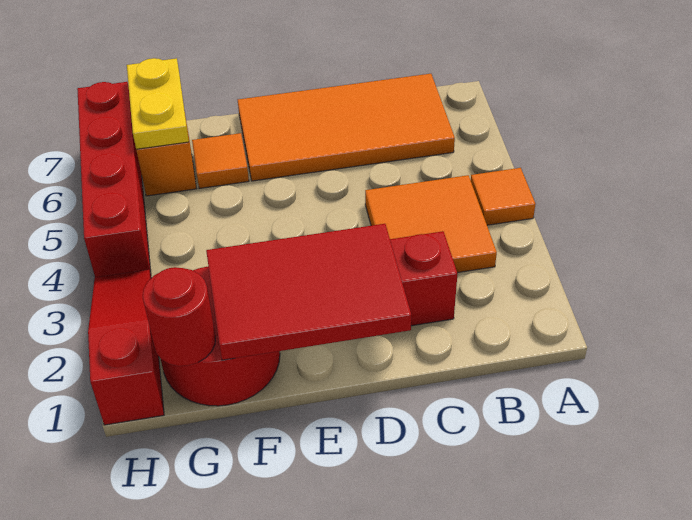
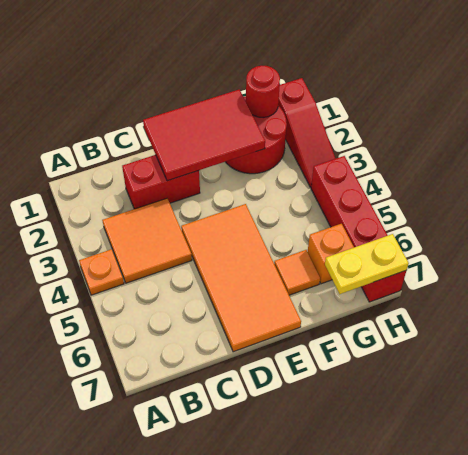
orange 1x1 tile [471,168,535,225] -> orange 1x1 plate [79,249,124,295]
orange 2x4 tile [238,74,455,181] -> orange 2x4 tile turned to [181,204,301,352]
yellow 1x2 plate [127,58,189,149] -> yellow 1x2 plate turned to [325,234,409,294]

